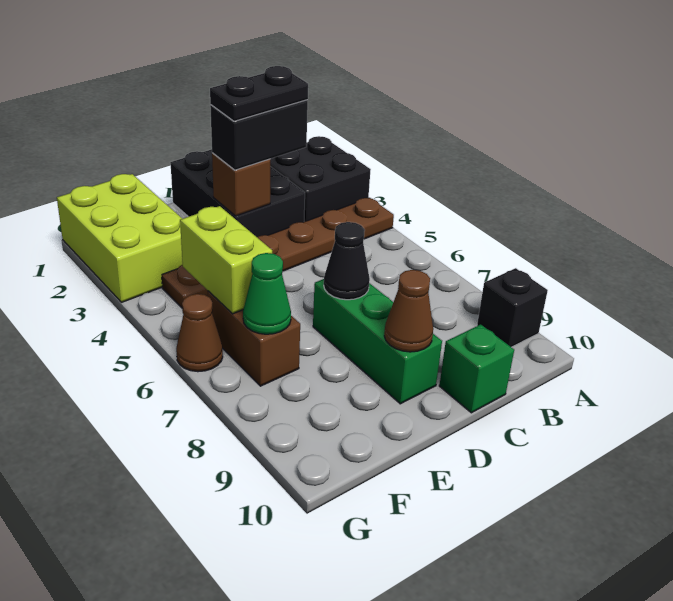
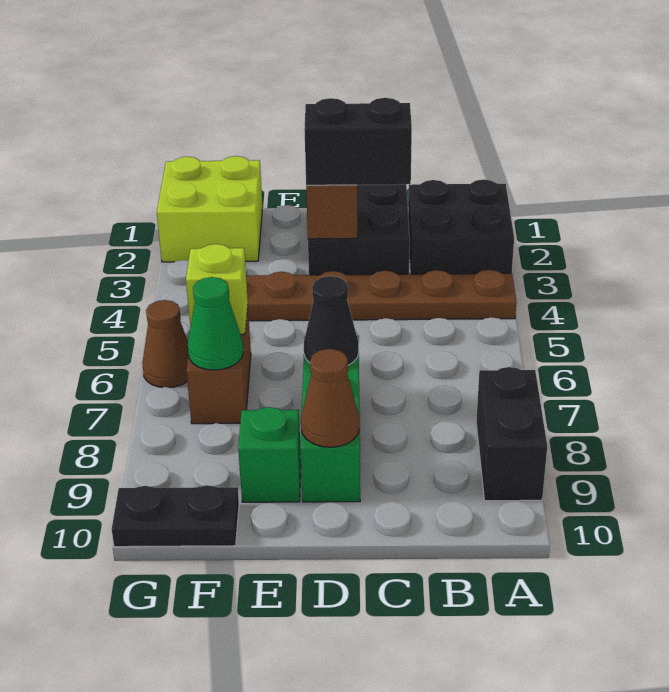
black 1x1 brick [477,268,548,347] -> black 1x2 brick [476,367,547,501]
black 1x2 plate [210,66,308,121] -> black 1x2 plate moved to [112,485,239,547]
green 1x1 brick [439,324,514,413] -> green 1x1 brick moved to [238,407,301,502]
lime 2x3 brick [57,174,183,302] -> lime 2x2 brick [157,156,262,262]
lime 1x2 brick [180,206,272,314] -> lime 1x1 brick [186,244,248,334]

